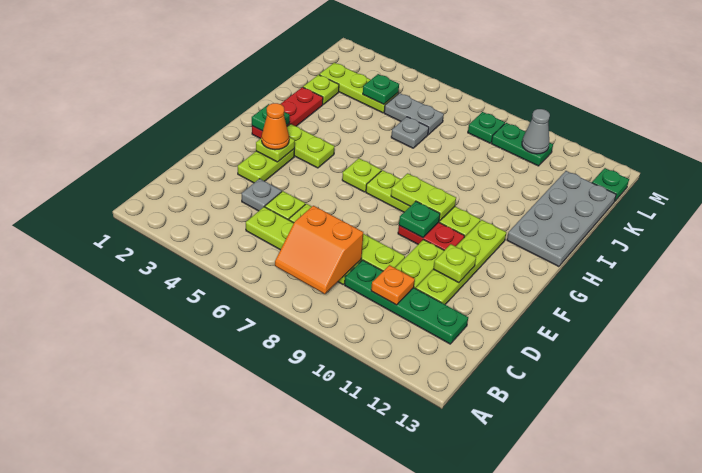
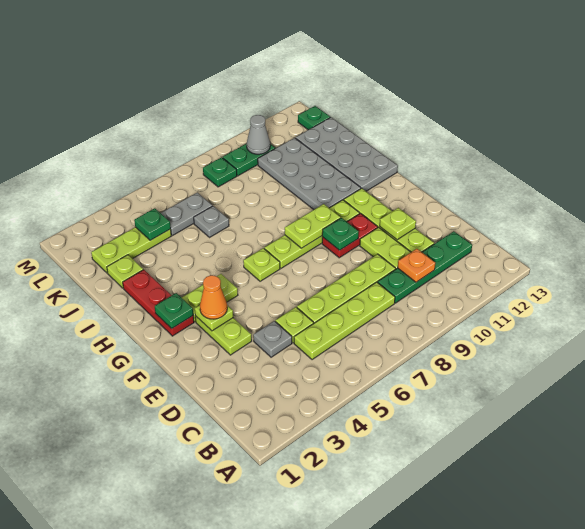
orange 2x2 slope [275,206,363,294] -> none
none -> grey 2x4 plate [258,138,361,210]

